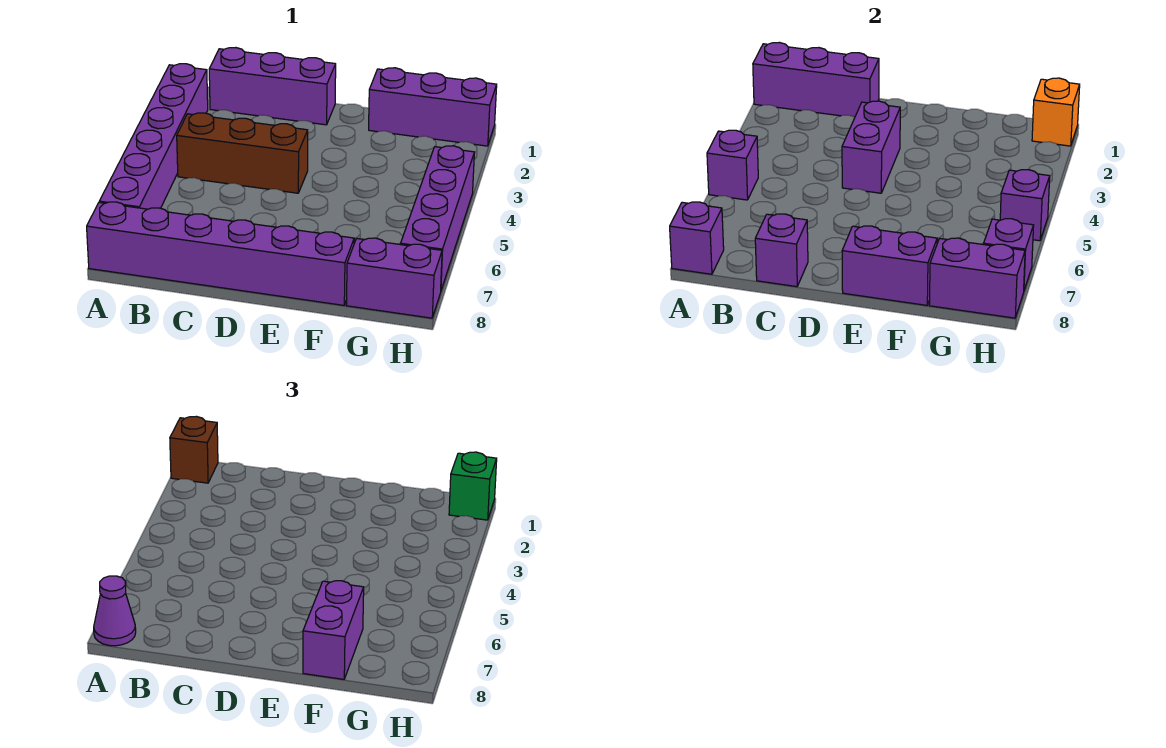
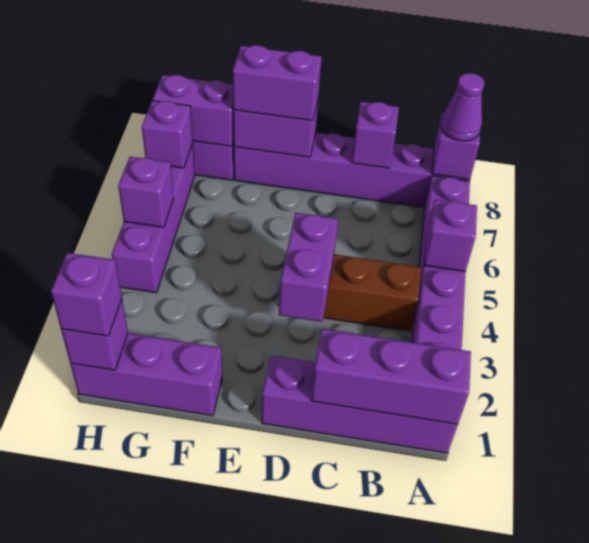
brown 1x1 brick [170,416,218,483] -> none
purple 1x3 brick [209,48,336,125] -> purple 1x4 brick [262,355,458,453]
purple 1x2 brick [303,581,364,679] -> purple 1x2 brick turned to [233,45,322,121]
orange 1x1 brick [1032,78,1080,146] -> purple 1x1 brick [61,300,128,370]
green 1x1 brick [449,452,497,520] -> purple 1x1 brick [51,253,122,336]

